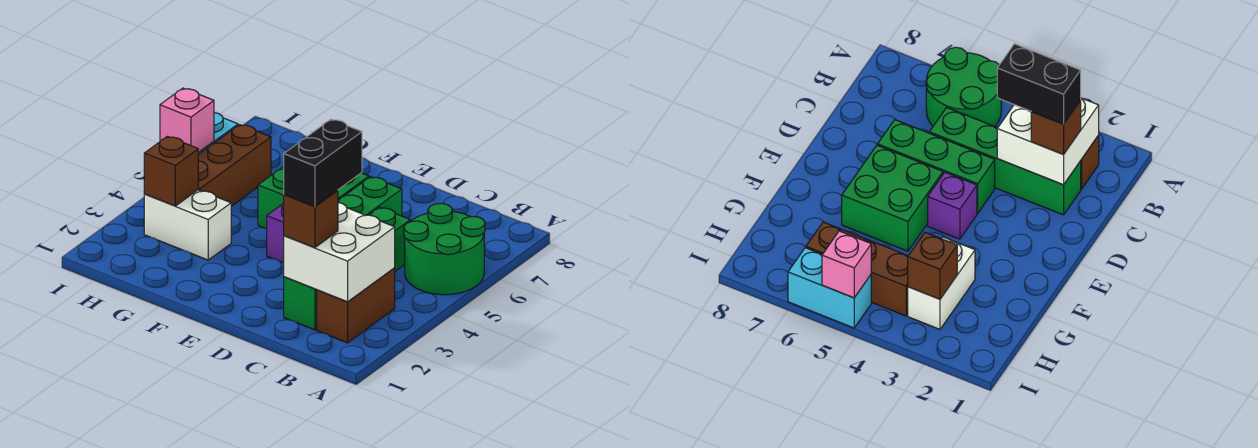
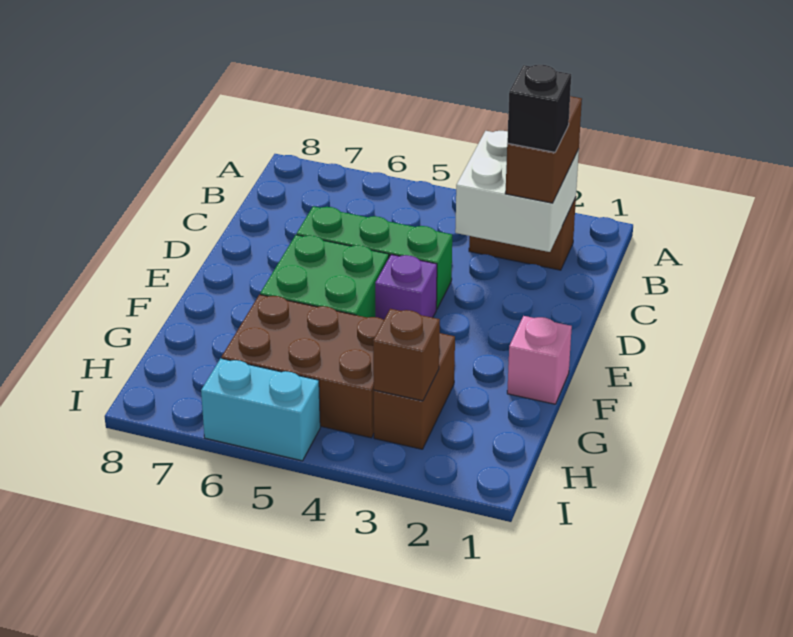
green 2x2 round brick [404,203,485,295] -> none
green 1x4 brick [284,207,410,330] -> none
brown 1x1 brick [284,190,338,248] -> brown 1x2 brick [505,96,582,203]
black 1x2 brick [284,119,362,207] -> black 1x1 brick [507,65,571,152]
white 1x2 brick [144,190,231,260] -> brown 1x2 brick [374,333,455,449]
brown 1x3 brick [198,125,271,206] -> brown 2x3 brick [222,295,384,438]
pink 1x1 brick [160,88,214,152] -> pink 1x1 brick moved to [507,316,572,404]

